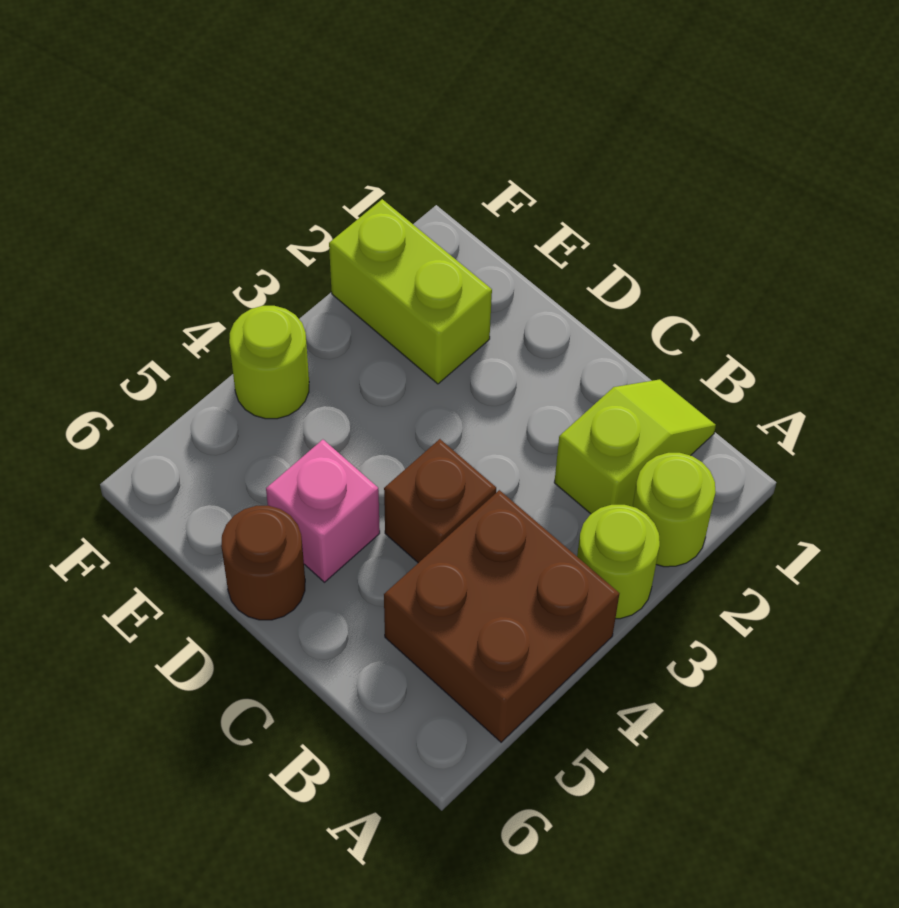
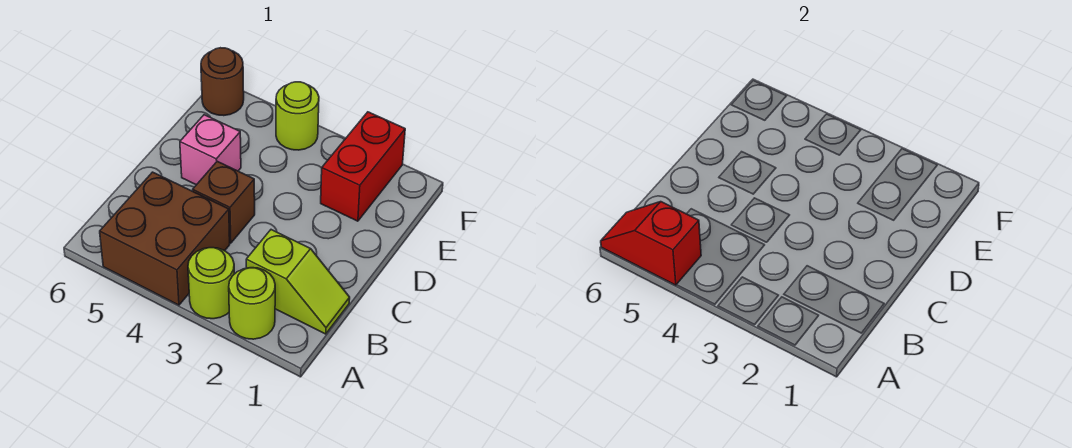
none -> red 1x2 slope [601,202,701,285]
brown 1x1 round brick [221,506,305,620] -> brown 1x1 round brick moved to [201,48,244,116]
lime 1x2 brick [329,199,492,384] -> red 1x2 brick [321,112,405,221]

